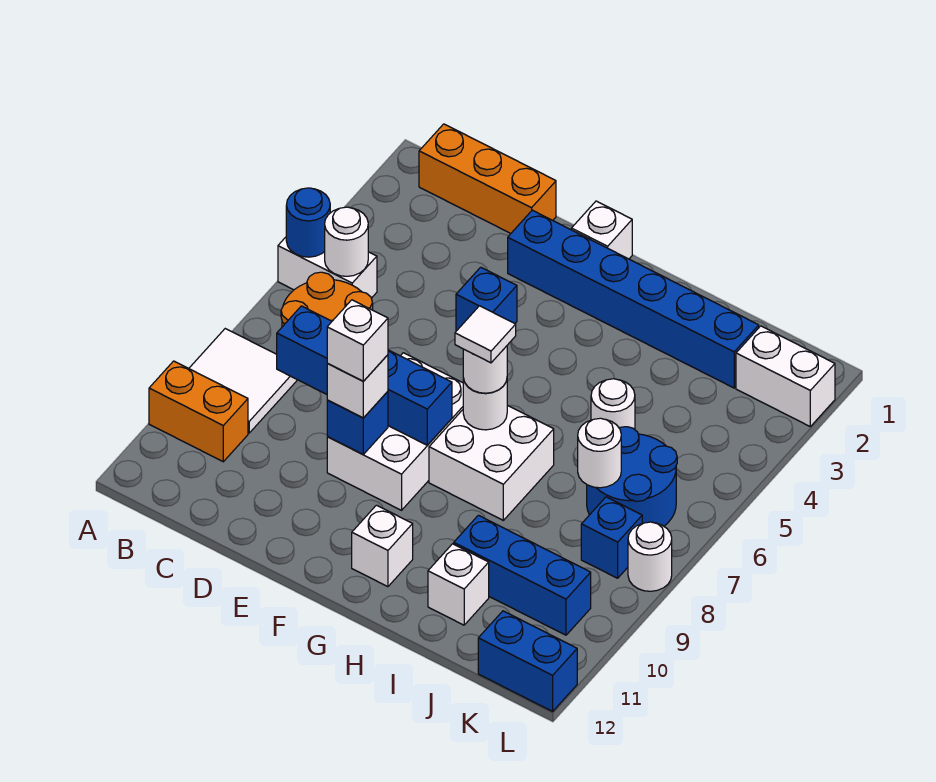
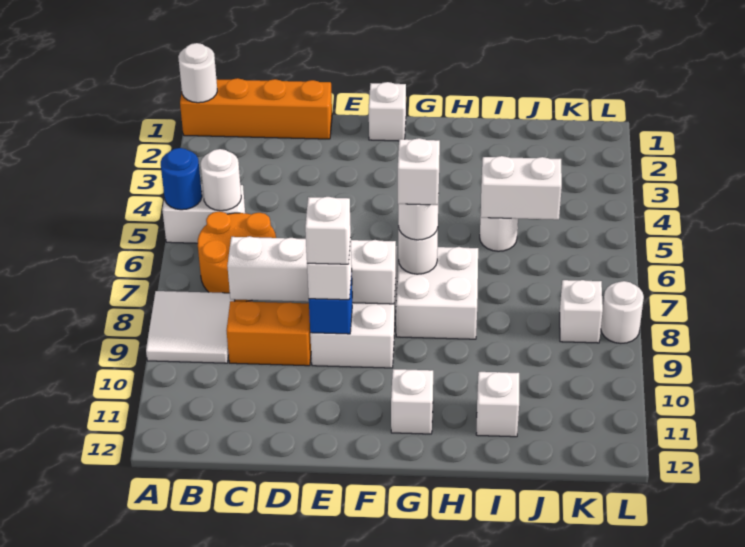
orange 1x2 brick [149,361,248,462] -> orange 1x2 brick moved to [227,301,311,366]
orange 1x3 brick [419,124,556,233] -> orange 1x4 brick [180,78,332,139]
blue 1x4 brick [277,306,452,445] -> white 1x4 brick [227,236,396,304]
blue 1x6 brick [508,210,759,388] -> none
blue 1x1 brick [456,267,517,331] -> none
white 1x1 tile [455,306,516,363] -> white 1x1 brick [398,138,440,205]
blue 1x3 brick [454,515,591,635] -> none
blue 2x2 round brick [587,427,677,526] -> none
white 1x1 round brick [578,418,621,488] -> white 1x1 round brick moved to [178,43,217,103]
white 1x2 brick [736,326,835,426] -> white 1x2 brick moved to [481,156,562,220]
blue 1x1 brick [581,497,642,578] -> white 1x1 brick [560,280,603,343]
blue 1x2 brick [478,611,577,711] -> none

